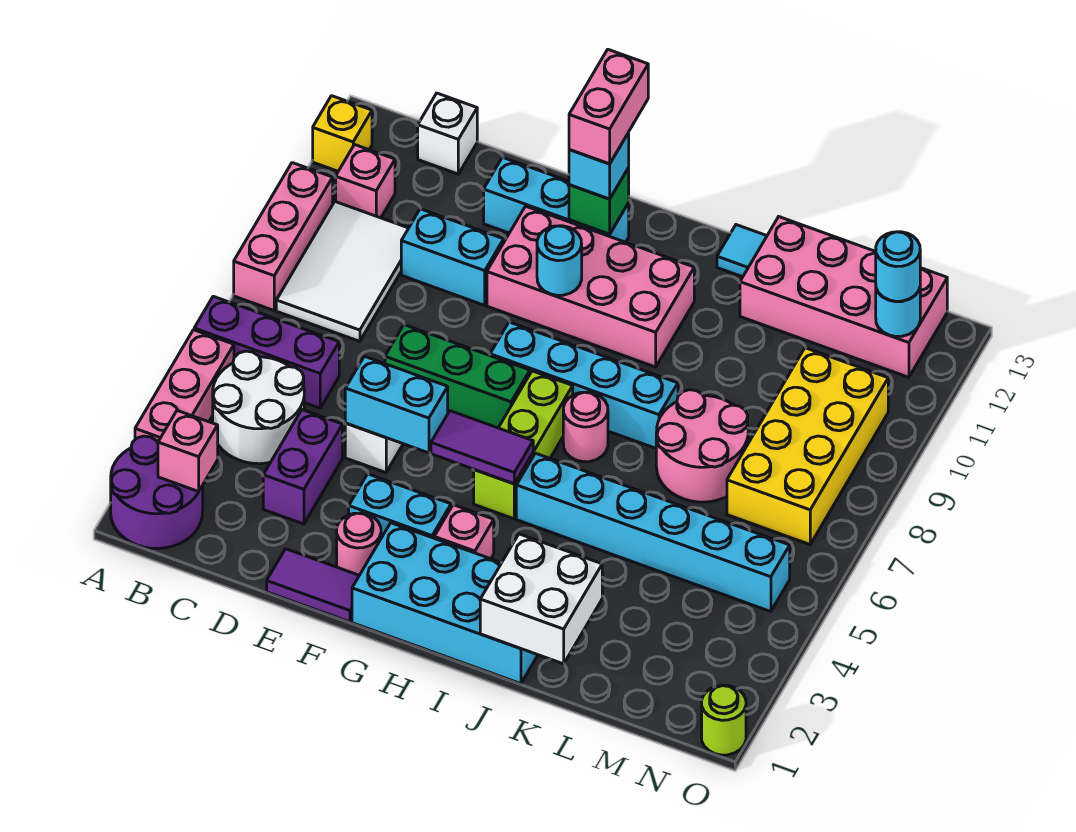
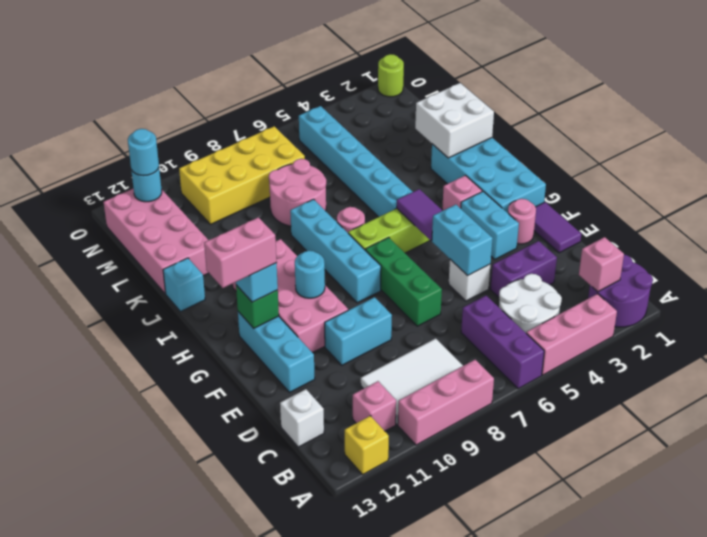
cyan 1x2 brick [401,209,504,305] -> cyan 1x2 brick turned to [325,297,392,365]
cyan 1x1 tile [717,225,767,277] -> cyan 1x1 brick [163,258,205,312]

